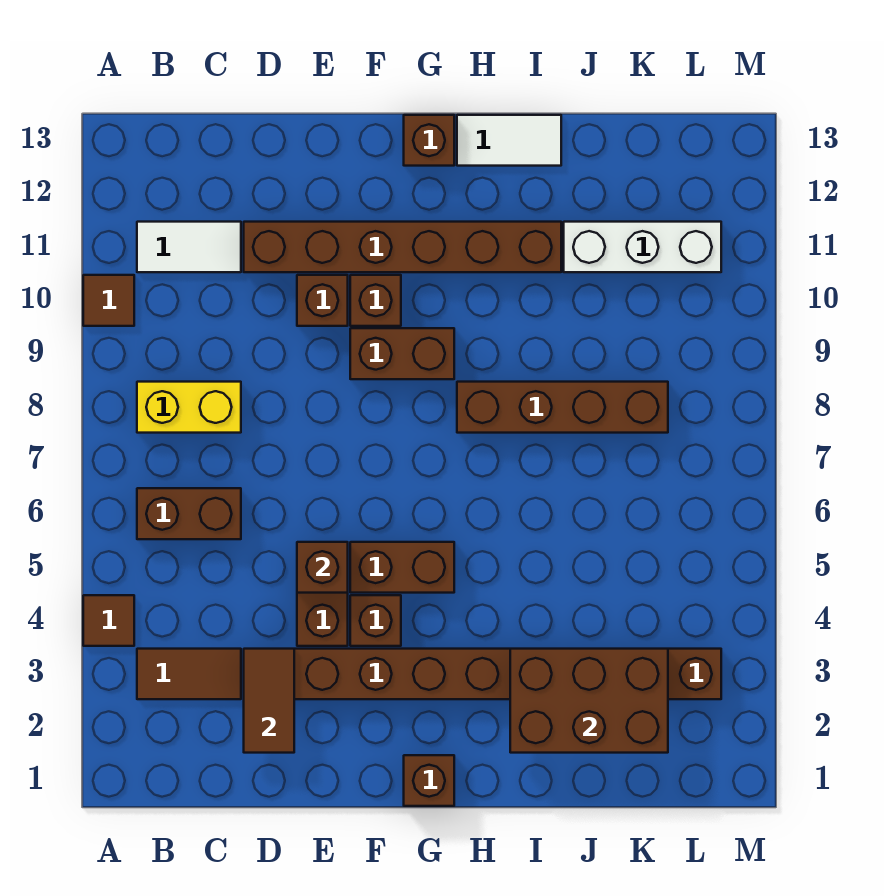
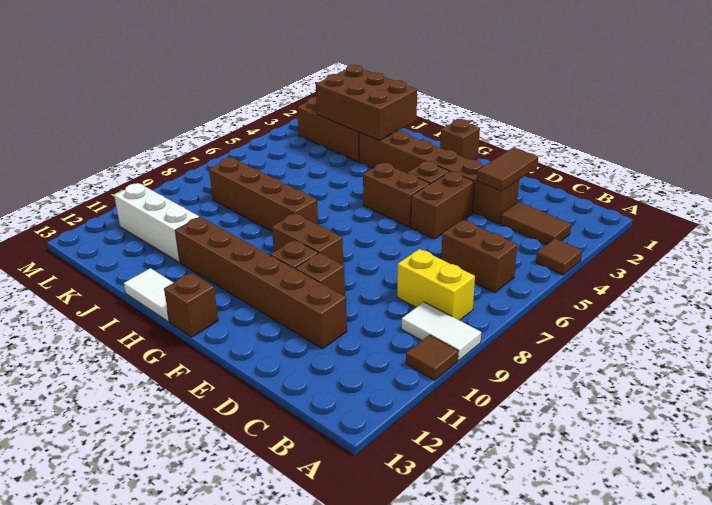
white 1x2 tile [137,222,241,272] -> white 1x2 tile moved to [401,302,481,361]
brown 1x1 brick [297,542,348,593] -> none

